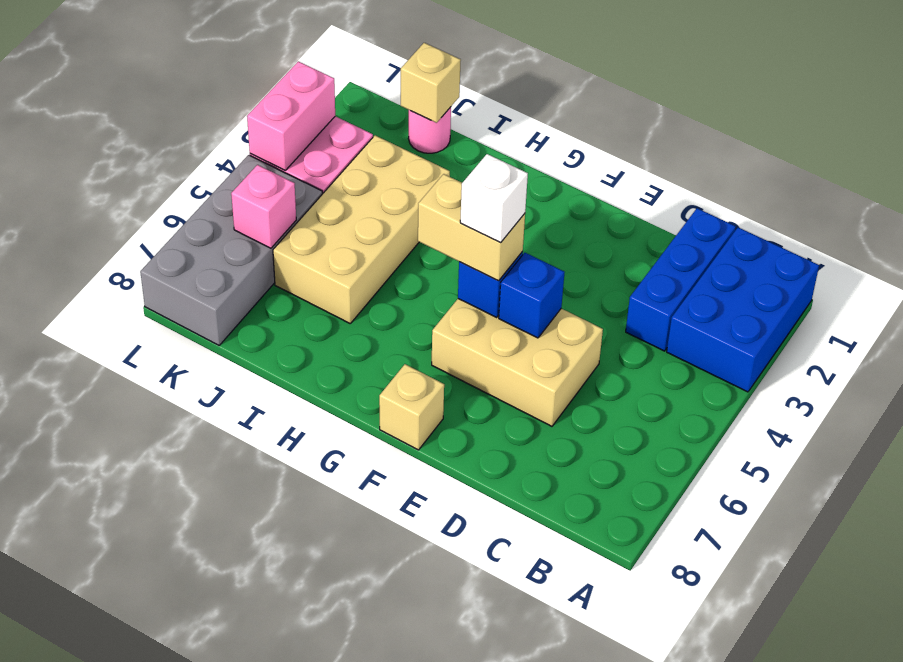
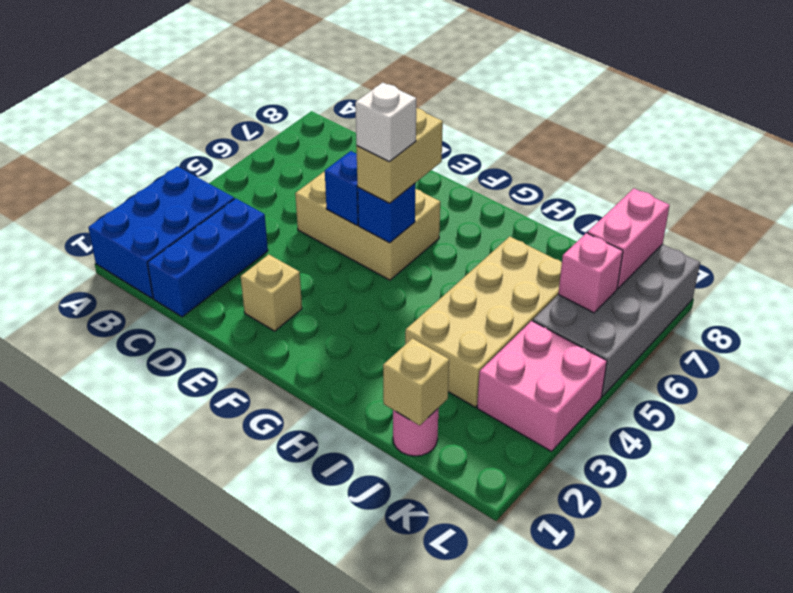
tan 1x2 brick [418,174,525,281] -> tan 1x2 brick turned to [356,108,443,203]
tan 1x1 brick [379,364,444,450] -> tan 1x1 brick moved to [241,255,302,331]
pink 1x2 brick [247,61,335,170] -> pink 1x2 brick moved to [588,188,670,288]

